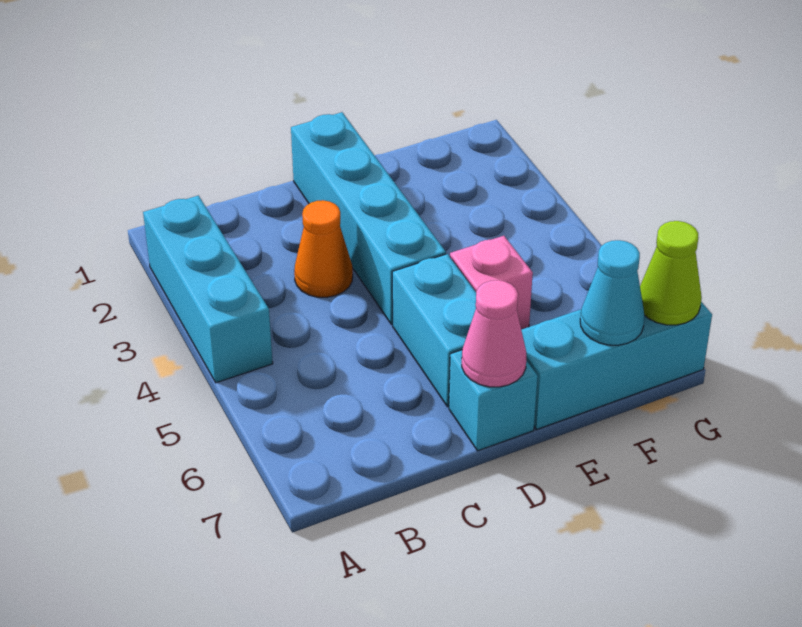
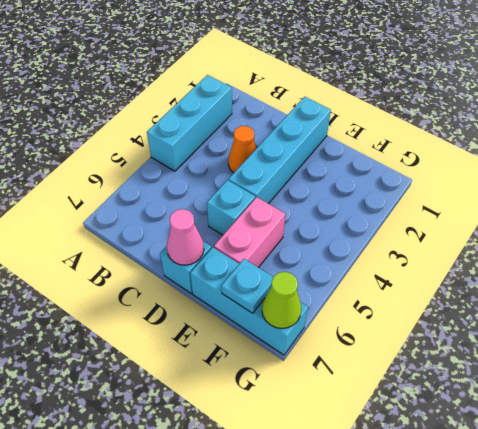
cyan 1x2 brick [392,254,476,407] -> cyan 1x1 brick [207,180,255,235]
pink 1x1 brick [450,236,533,330] -> pink 1x2 brick [214,197,285,268]
cyan 1x1 cone [580,240,645,345] -> cyan 1x1 plate [221,259,273,313]

